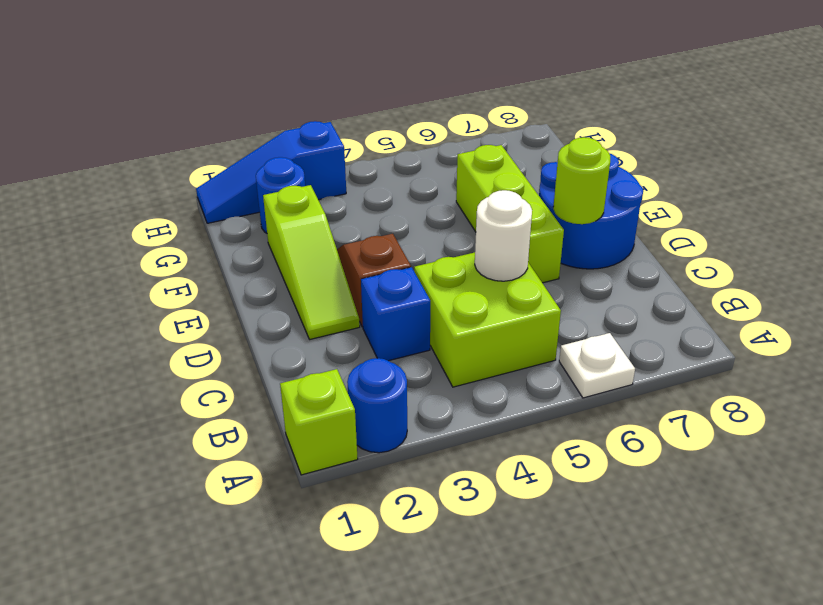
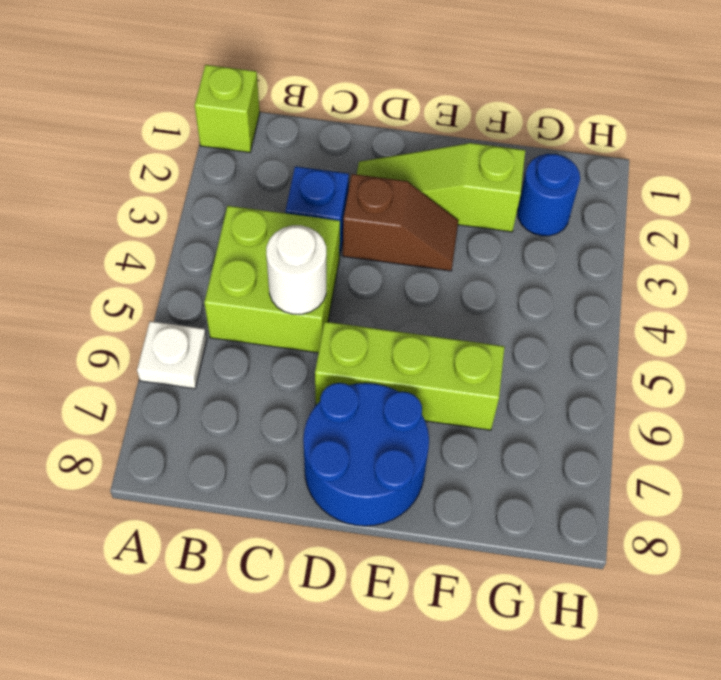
blue 1x1 round brick [347,358,407,453] -> none
lime 1x1 round brick [553,137,610,224] -> none
blue 1x3 slope [196,121,346,223] -> none

